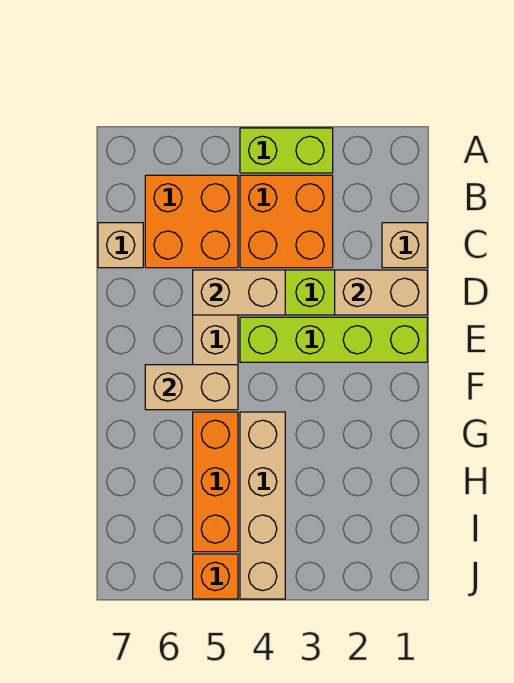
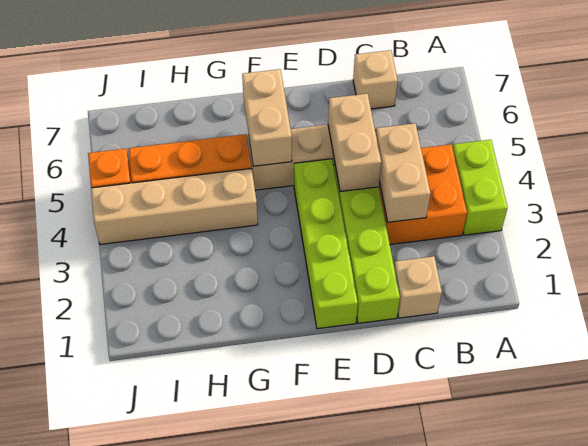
orange 2x2 brick [145,175,238,268] -> none
tan 1x2 brick [335,270,427,315] -> tan 1x2 brick moved to [376,123,431,222]

